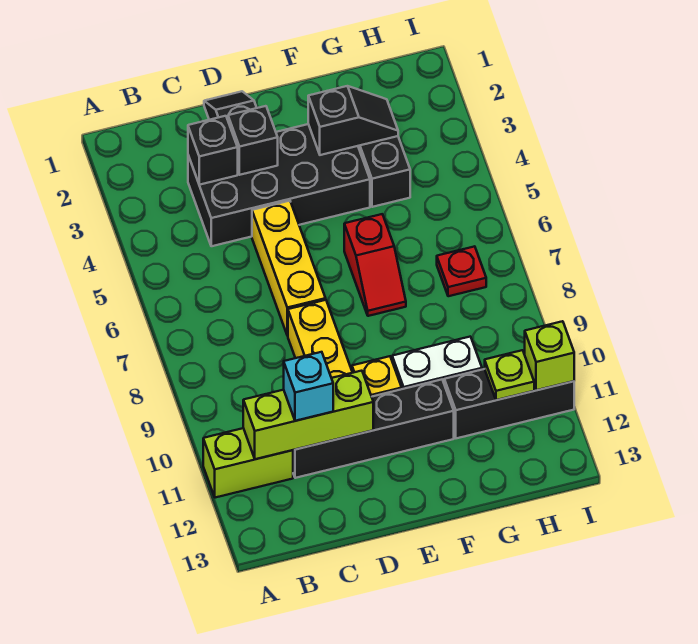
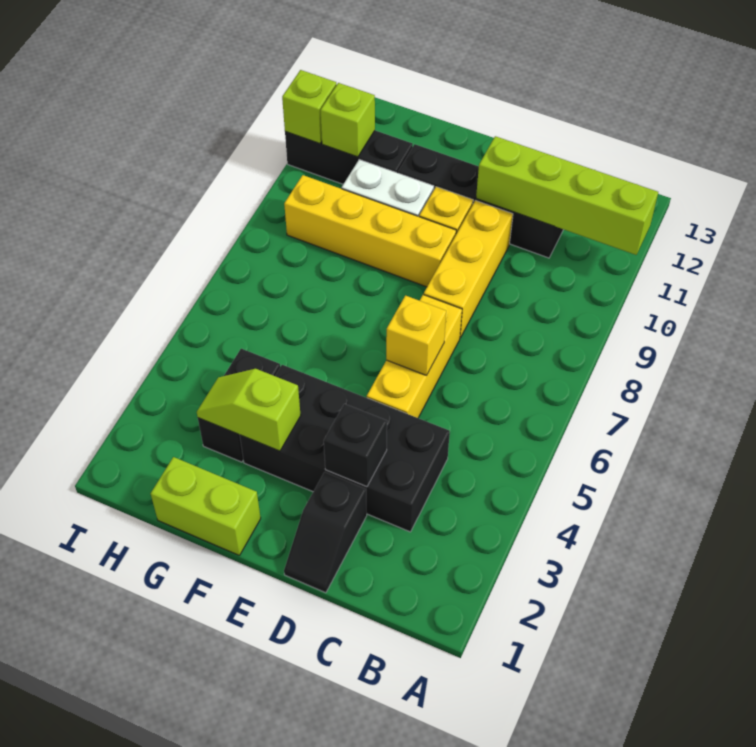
lime 1x2 brick [203,428,293,498] -> lime 1x2 brick moved to [151,457,261,555]
lime 1x3 brick [243,371,373,459] -> lime 1x4 brick [476,136,658,255]
black 1x1 brick [188,116,238,185] -> none
cyan 1x1 brick [284,352,333,421] -> none
none -> yellow 1x1 brick [386,296,446,375]
none -> yellow 1x4 brick [284,175,456,287]
black 1x2 slope [308,86,398,155] -> lime 1x2 slope [197,369,301,451]
red 1x2 slope [344,214,406,316] -> none
red 1x1 plate [437,246,486,296] -> none
lime 1x1 plate [485,350,534,400] -> lime 1x1 brick [321,83,375,157]

